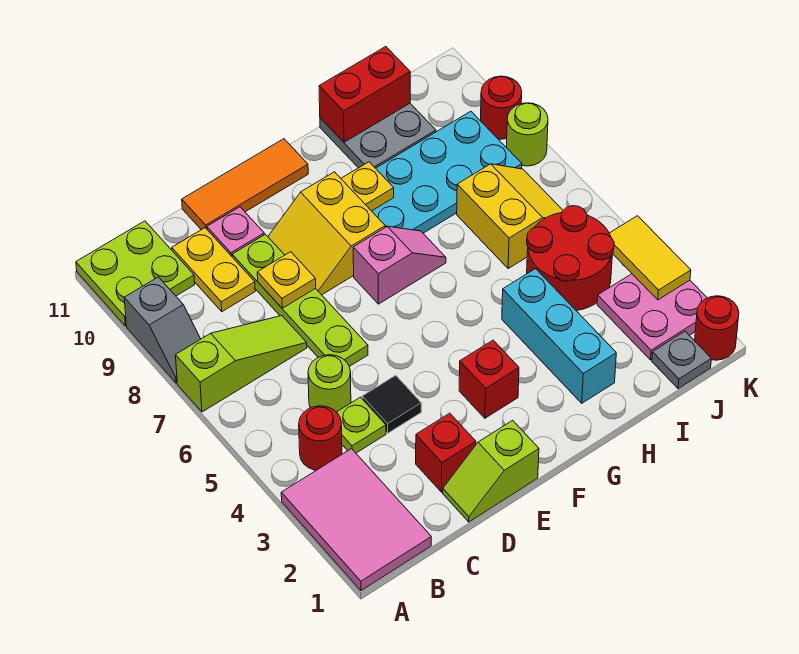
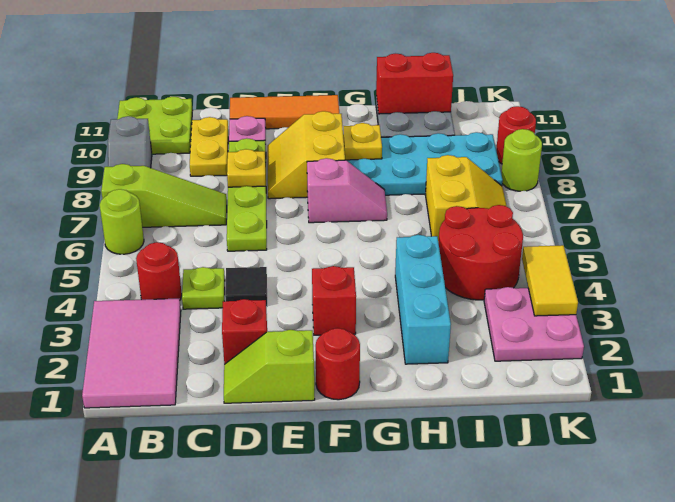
lime 1x1 round brick [308,355,351,412] -> lime 1x1 round brick moved to [100,189,144,254]
grey 1x1 plate [652,331,711,389] -> none
red 1x1 round brick [695,296,739,360] -> red 1x1 round brick moved to [316,328,360,400]

